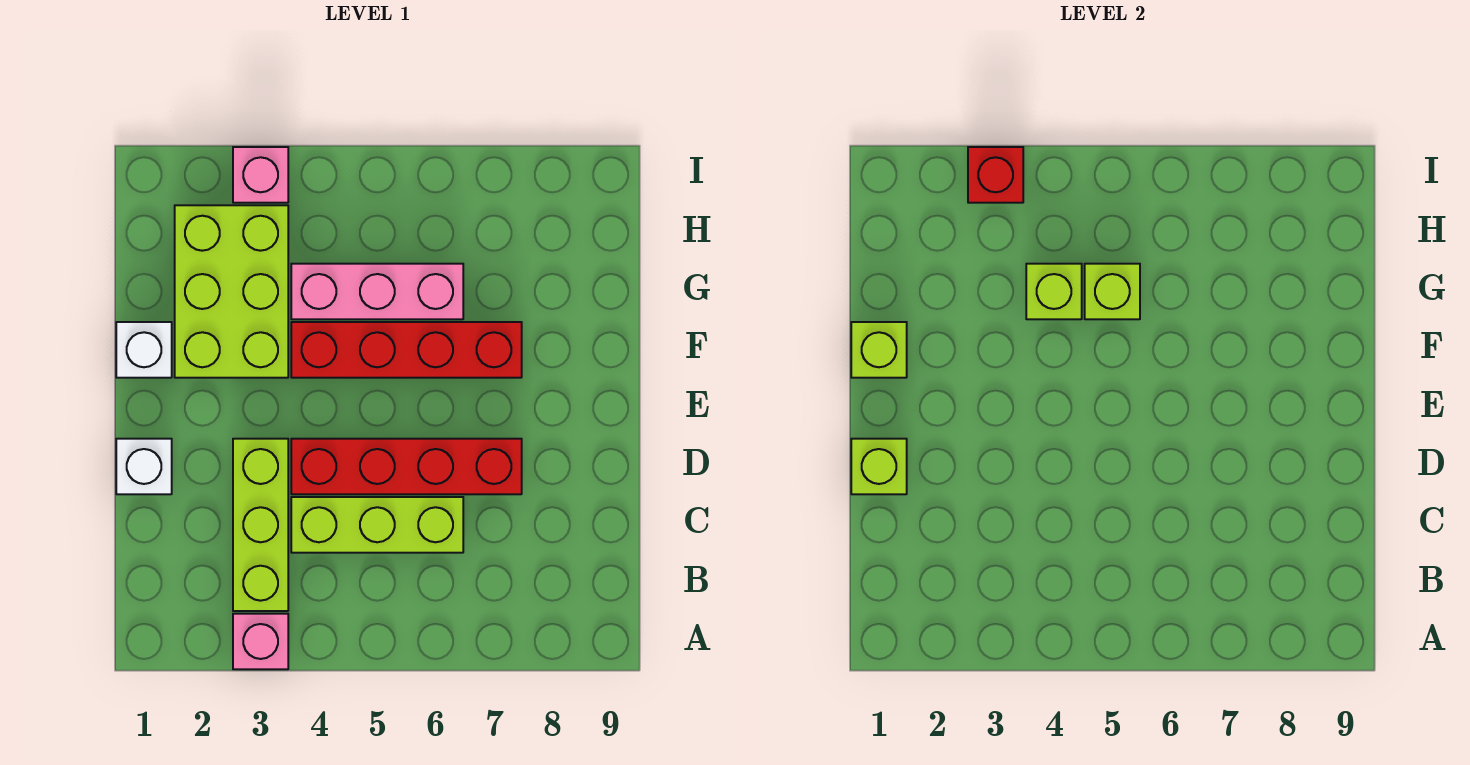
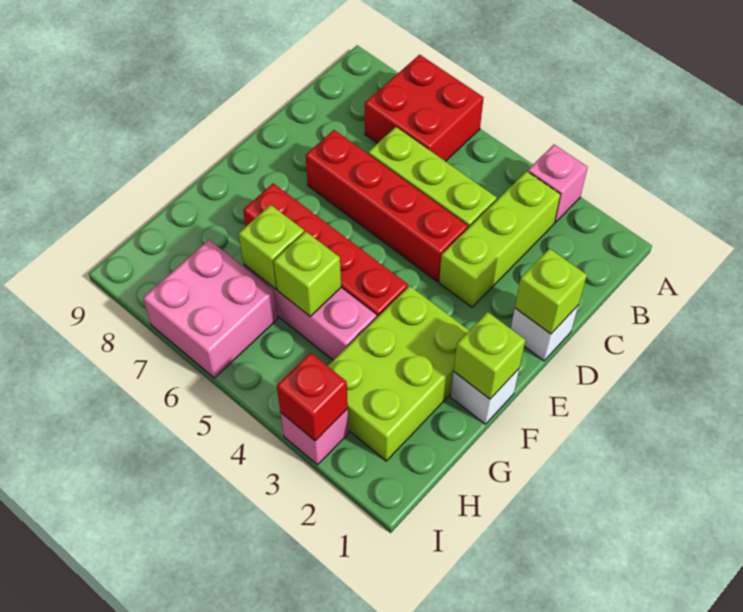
none -> red 2x2 brick [365,55,484,161]
lime 1x1 brick [1026,264,1082,319] -> lime 1x1 brick moved to [239,205,304,289]
none -> pink 2x2 brick [143,240,278,378]

